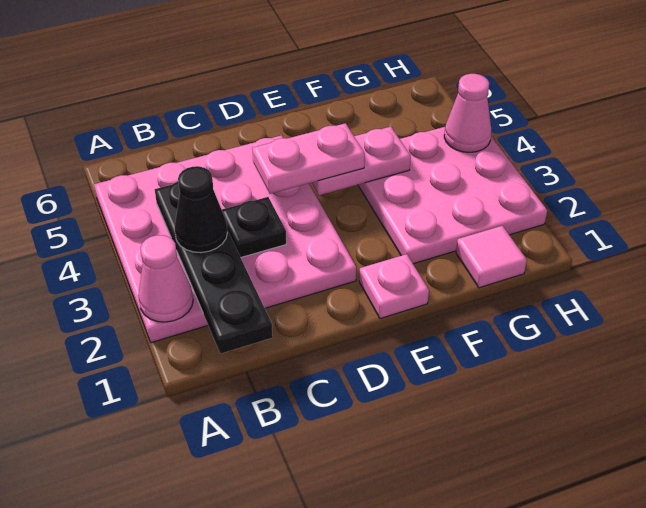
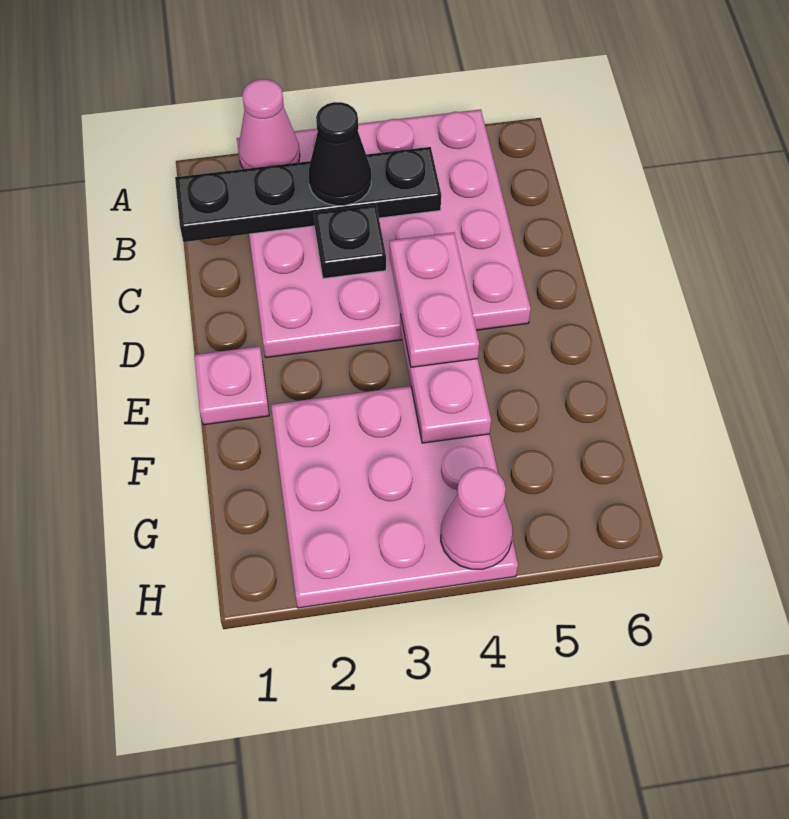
pink 1x1 tile [456,226,527,288] -> none

